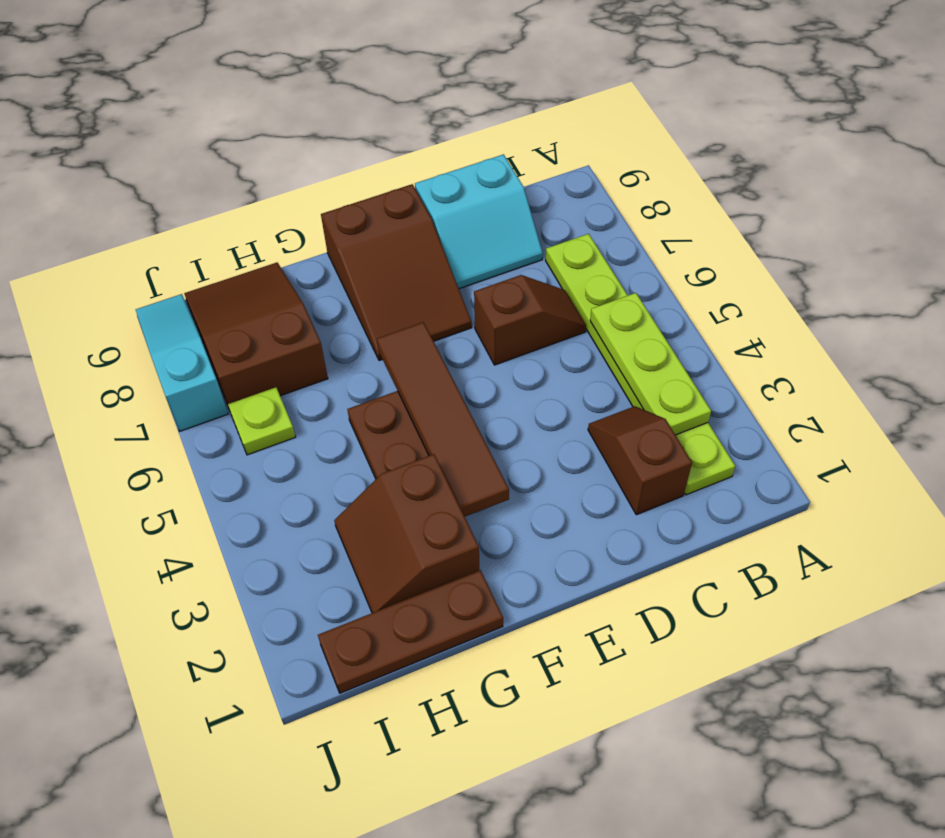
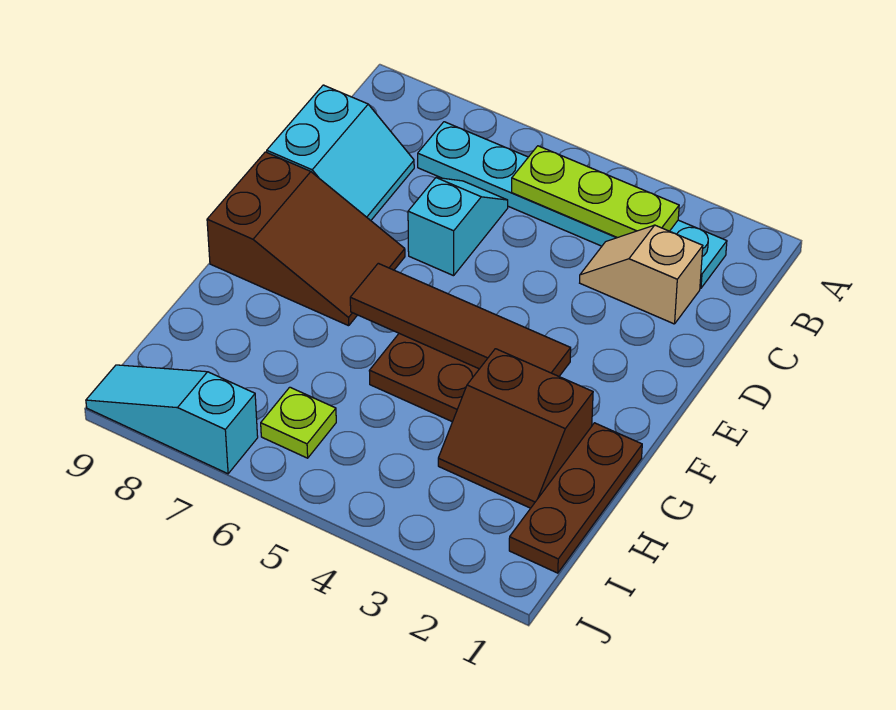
lime 1x6 plate [546,234,735,495] -> cyan 1x6 plate [418,122,727,288]
brown 1x2 slope [588,406,692,515] -> tan 1x2 slope [580,225,703,324]
brown 1x2 slope [474,275,586,365] -> cyan 1x2 slope [408,178,508,276]
brown 2x3 slope [184,263,328,408] -> none

